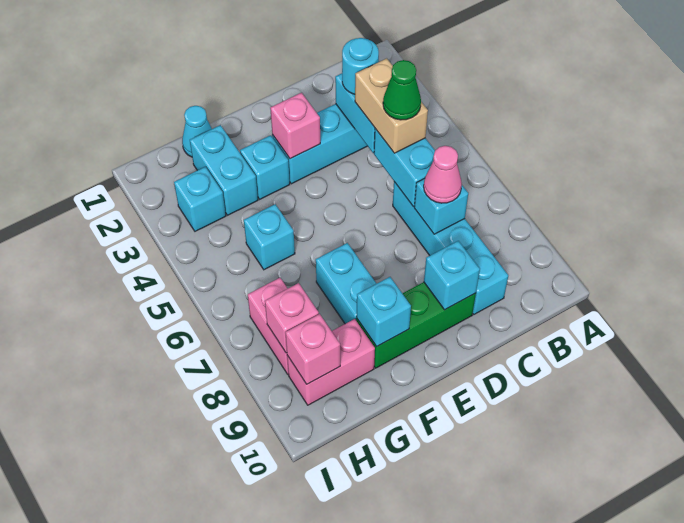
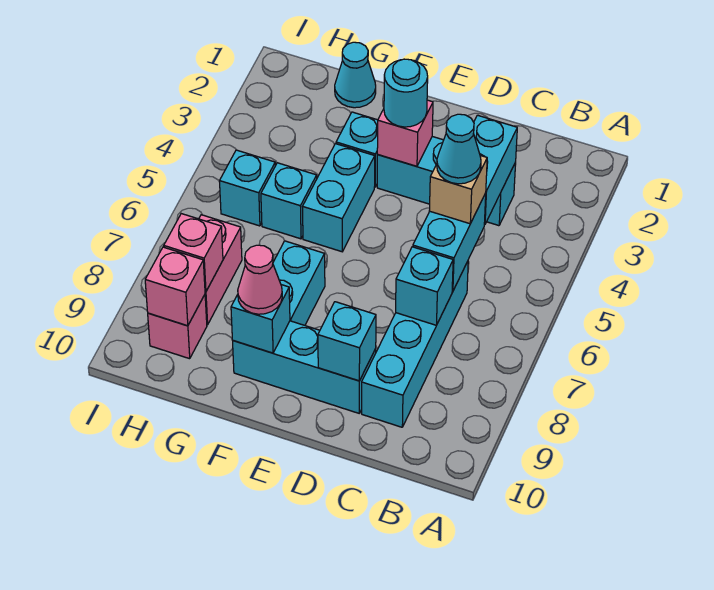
cyan 1x1 round brick [342,38,379,94] -> cyan 1x1 round brick moved to [384,59,428,127]
tan 1x2 brick [355,58,428,153] -> tan 1x1 brick [429,156,487,224]
green 1x1 cone [383,60,421,120] -> cyan 1x1 cone [437,114,481,184]
pink 1x1 cone [424,146,462,203] -> pink 1x1 cone moved to [238,245,282,314]
green 1x3 brick [356,282,476,368] -> cyan 1x3 brick [233,321,376,413]
cyan 1x2 brick [190,125,258,215] -> cyan 1x2 brick moved to [302,144,375,252]
pink 1x2 brick [287,319,375,405] -> pink 1x1 brick [148,295,207,359]
cyan 1x1 brick [174,167,226,231] -> cyan 1x1 brick moved to [220,150,275,226]

